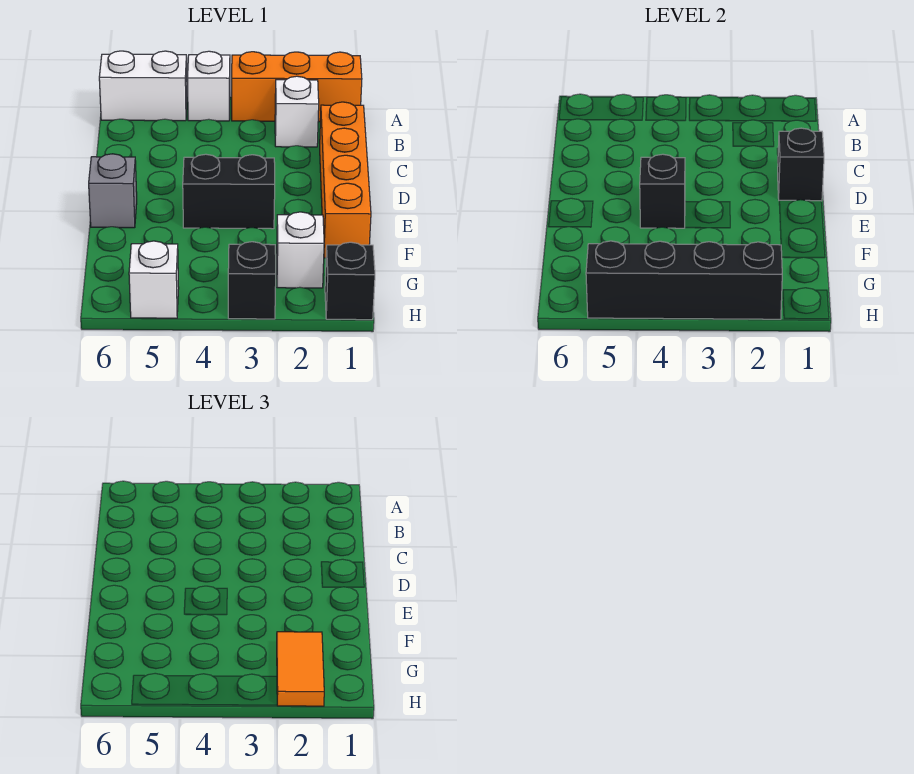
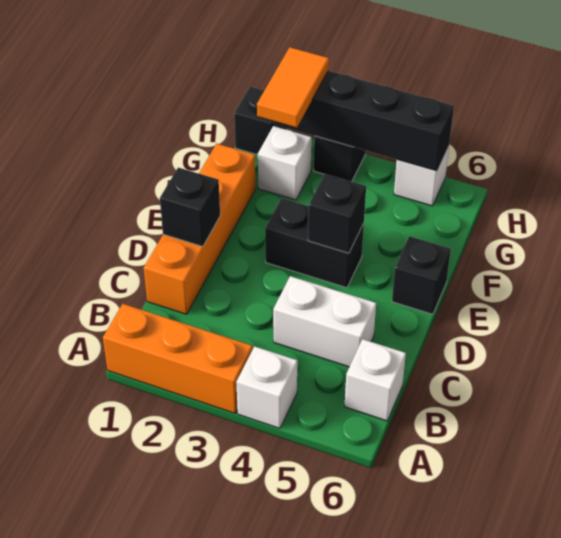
white 1x2 brick [99,51,187,121] -> white 1x2 brick moved to [273,276,376,367]
white 1x1 brick [275,76,319,147] -> white 1x1 brick moved to [344,339,406,421]
grey 1x1 brick [89,154,137,228] -> black 1x1 brick [392,236,451,314]

